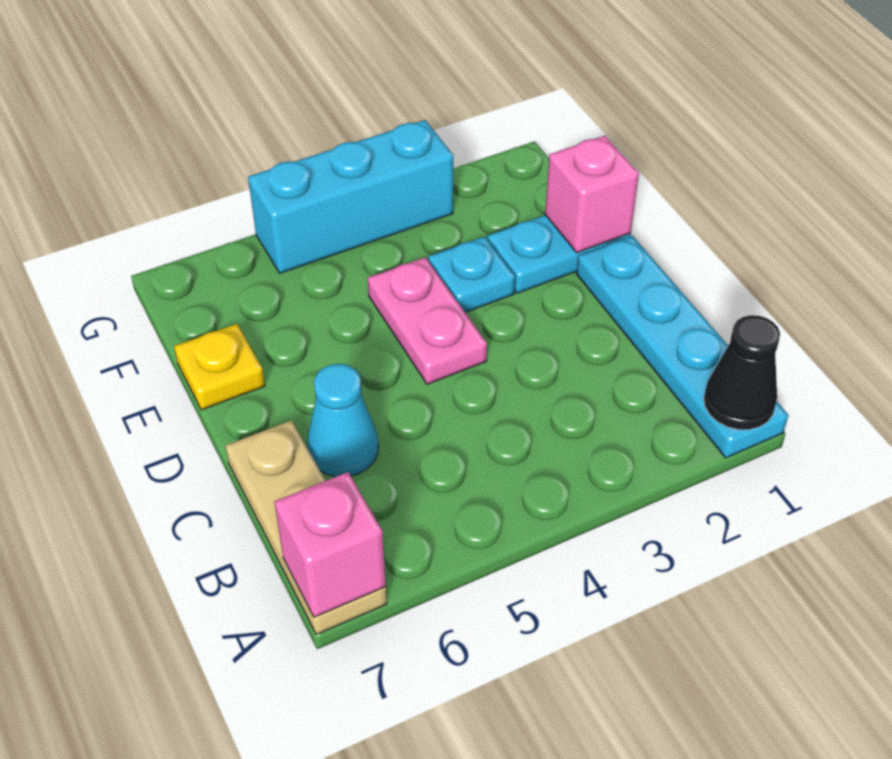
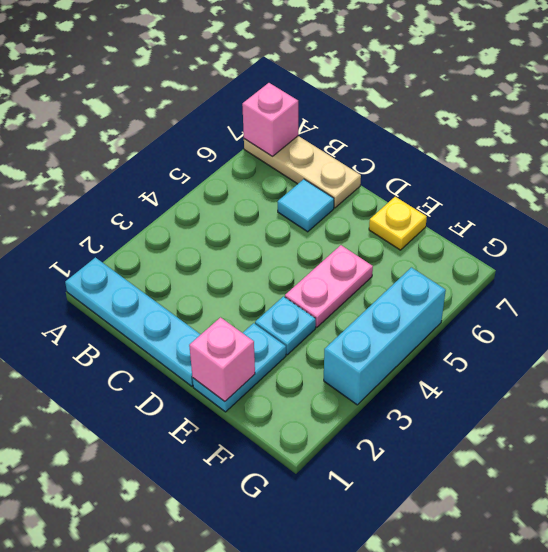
black 1x1 cone [704,315,780,430] -> none
cyan 1x1 cone [307,364,378,477] -> cyan 1x1 tile [278,179,334,232]
pink 1x2 plate [368,257,487,384] -> pink 1x2 plate turned to [285,245,373,327]

